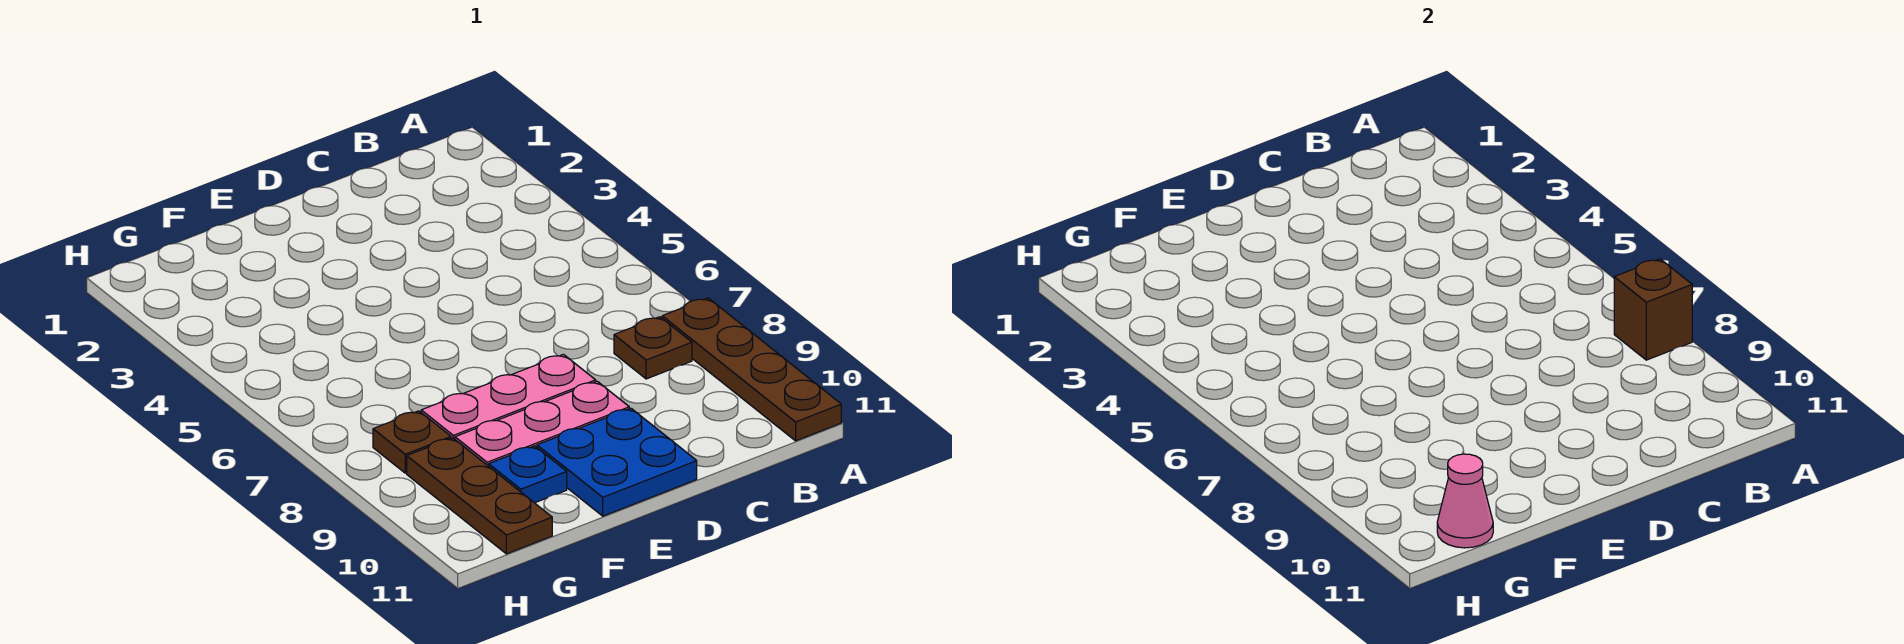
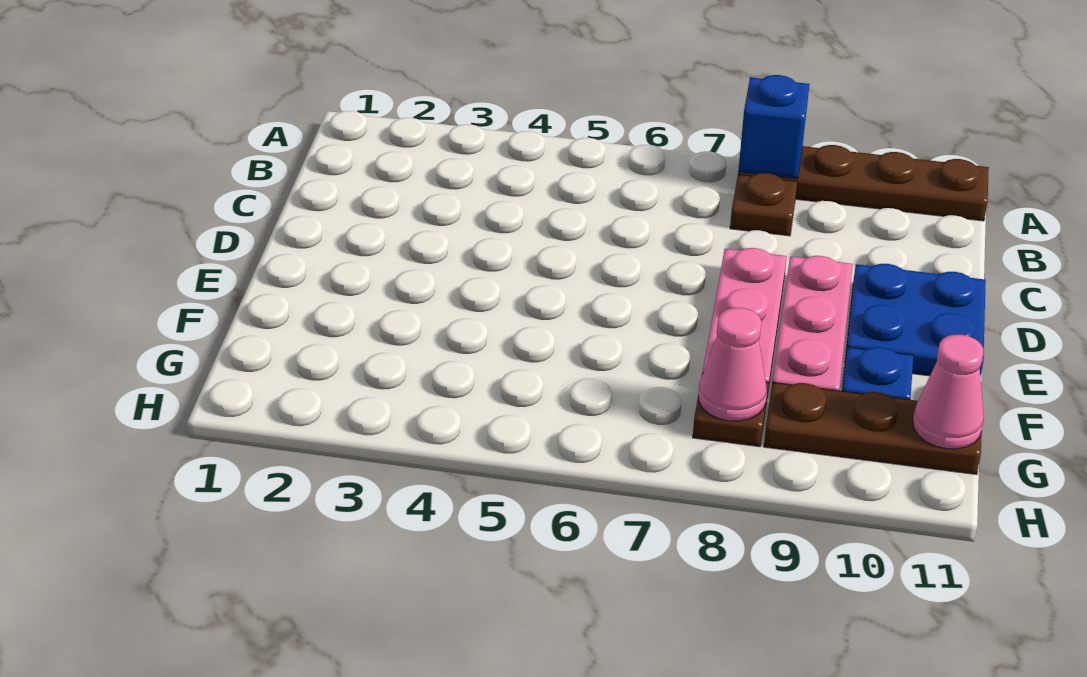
brown 1x1 brick [1614,259,1692,360] -> blue 1x1 brick [738,75,810,179]
none -> pink 1x1 cone [698,308,767,421]

